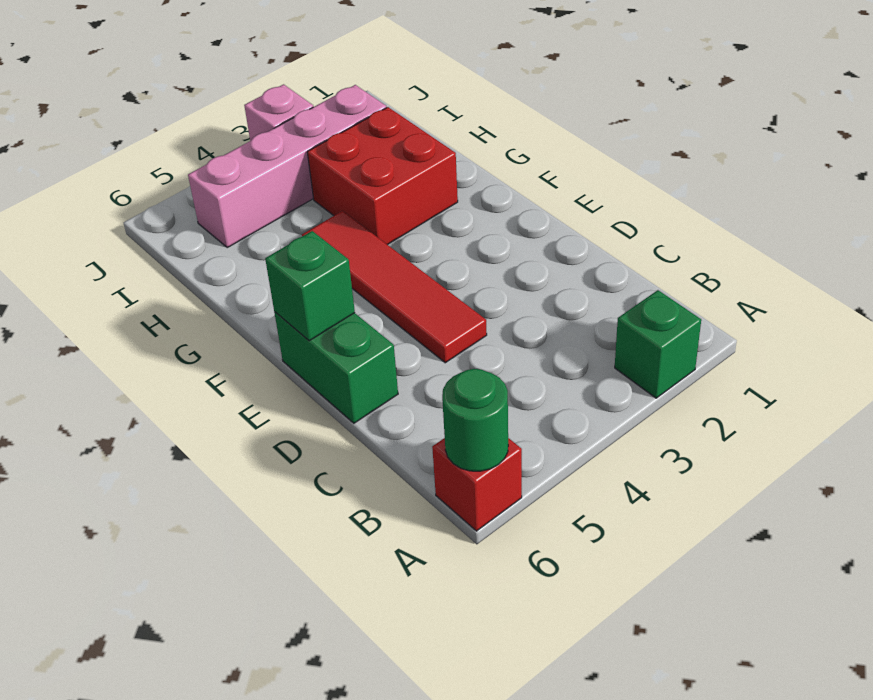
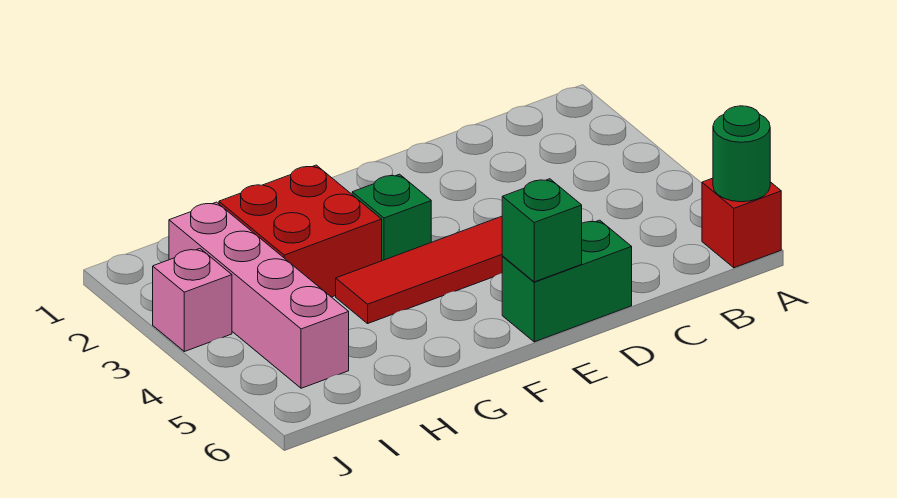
green 1x1 brick [615,290,701,398] -> green 1x1 brick moved to [352,174,431,261]

